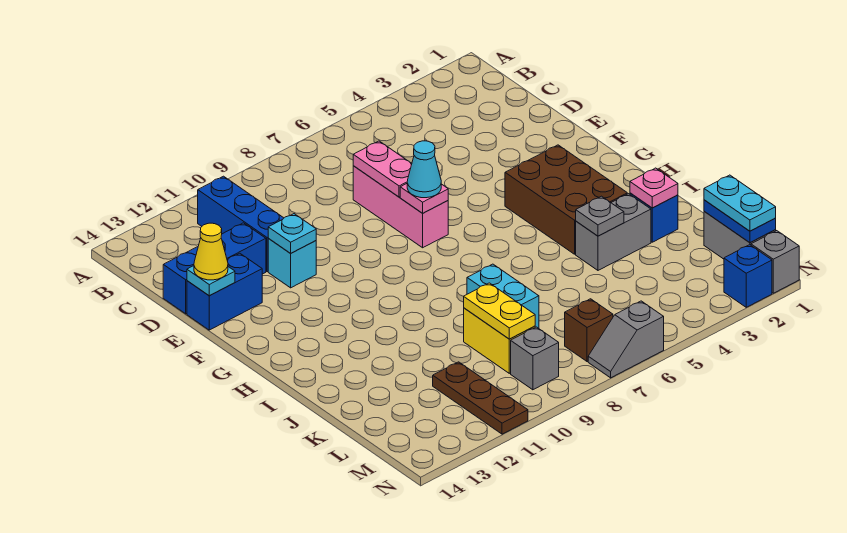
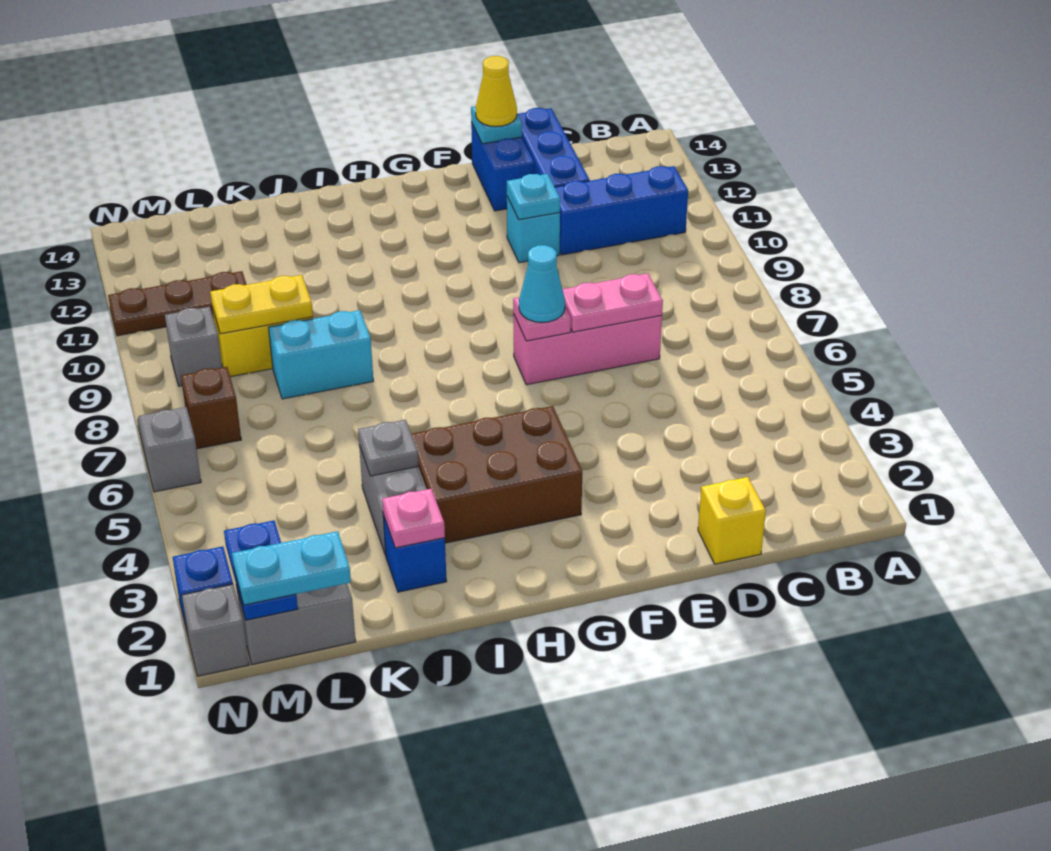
none -> yellow 1x1 brick [698,477,766,564]
blue 1x2 plate [704,200,776,243] -> blue 1x2 plate turned to [224,521,298,620]

